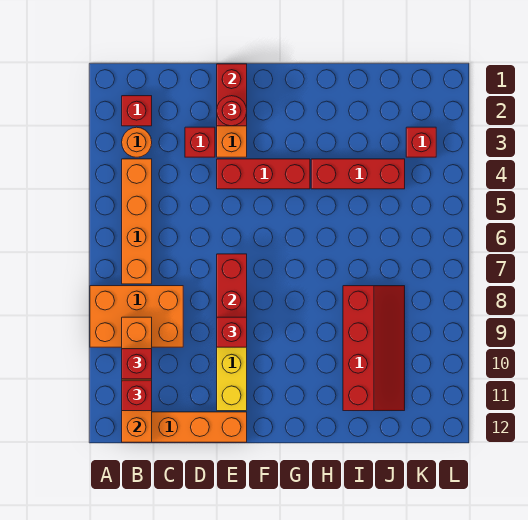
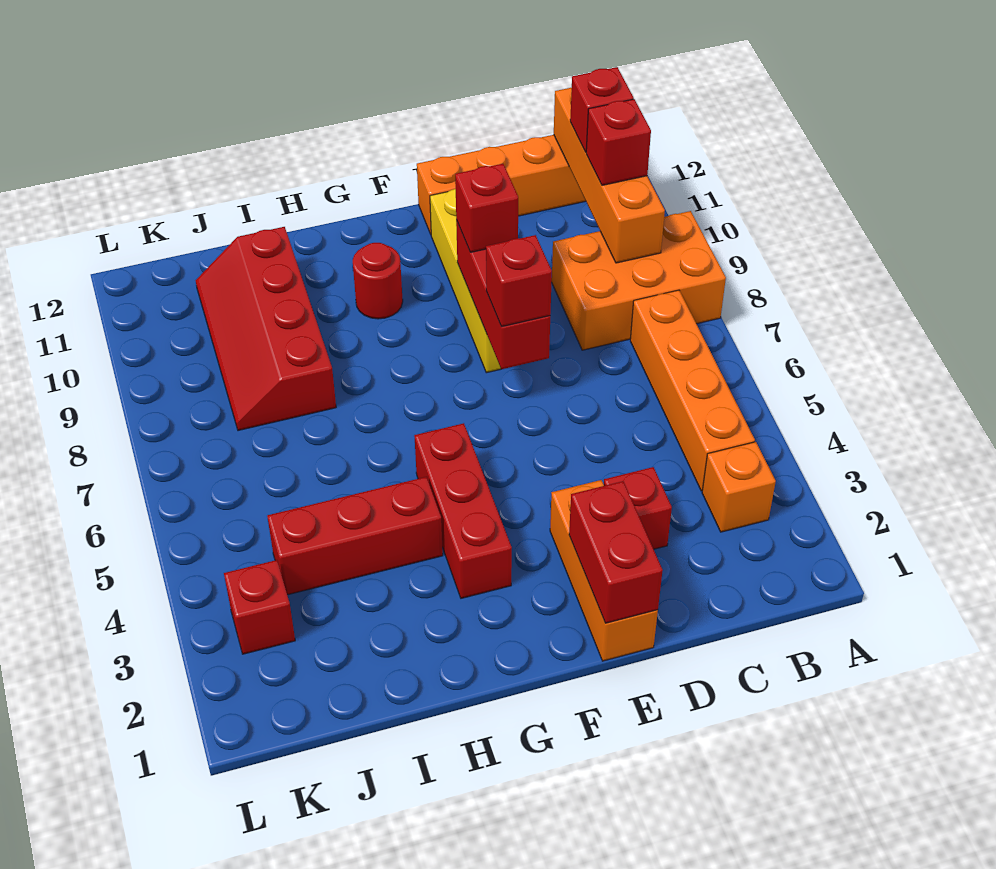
red 1x1 brick [122,96,152,126] -> red 1x1 brick moved to [486,235,552,327]
orange 1x1 round brick [122,127,152,157] -> orange 1x1 brick [702,442,776,532]
red 1x1 round brick [217,96,247,126] -> red 1x1 round brick moved to [353,243,403,319]
red 1x3 brick [217,159,310,189] -> red 1x3 brick turned to [414,423,512,598]

